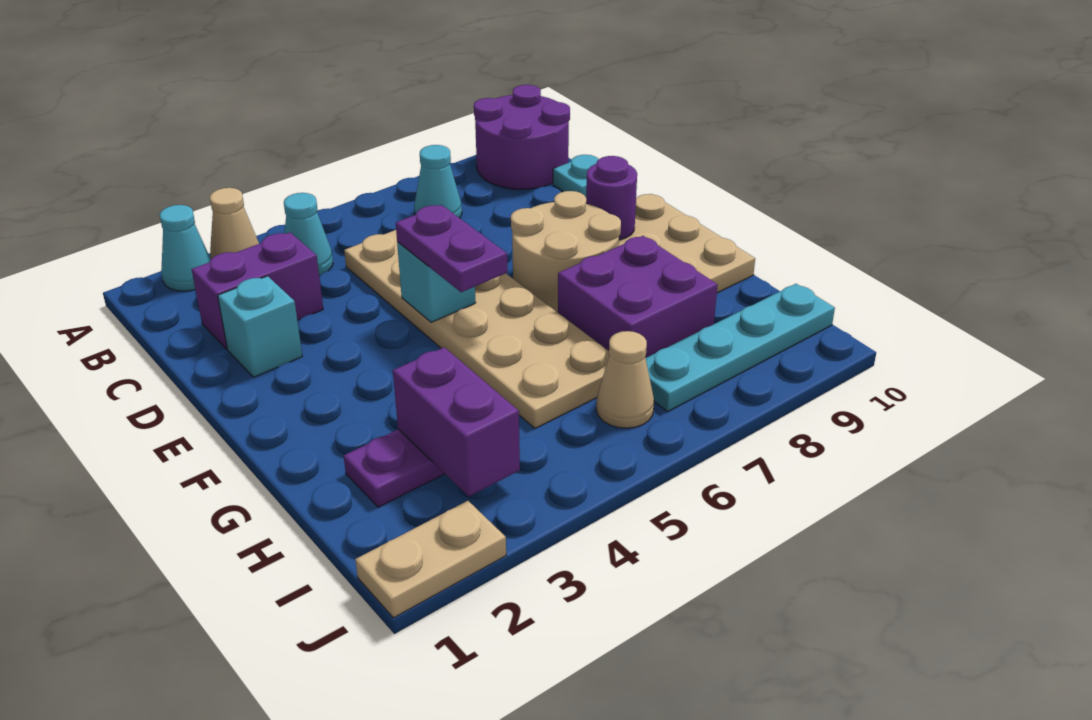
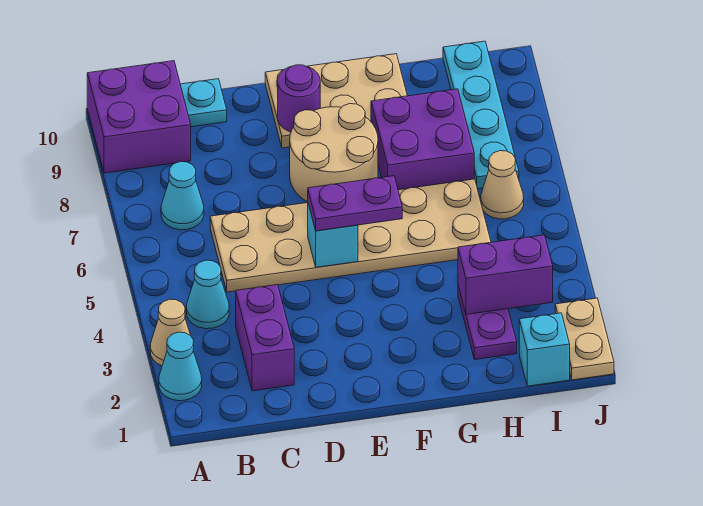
purple 2x2 round brick [474,85,570,189] -> purple 2x2 brick [87,61,191,173]
cyan 1x1 brick [218,276,302,377] -> cyan 1x1 brick moved to [519,313,570,386]

